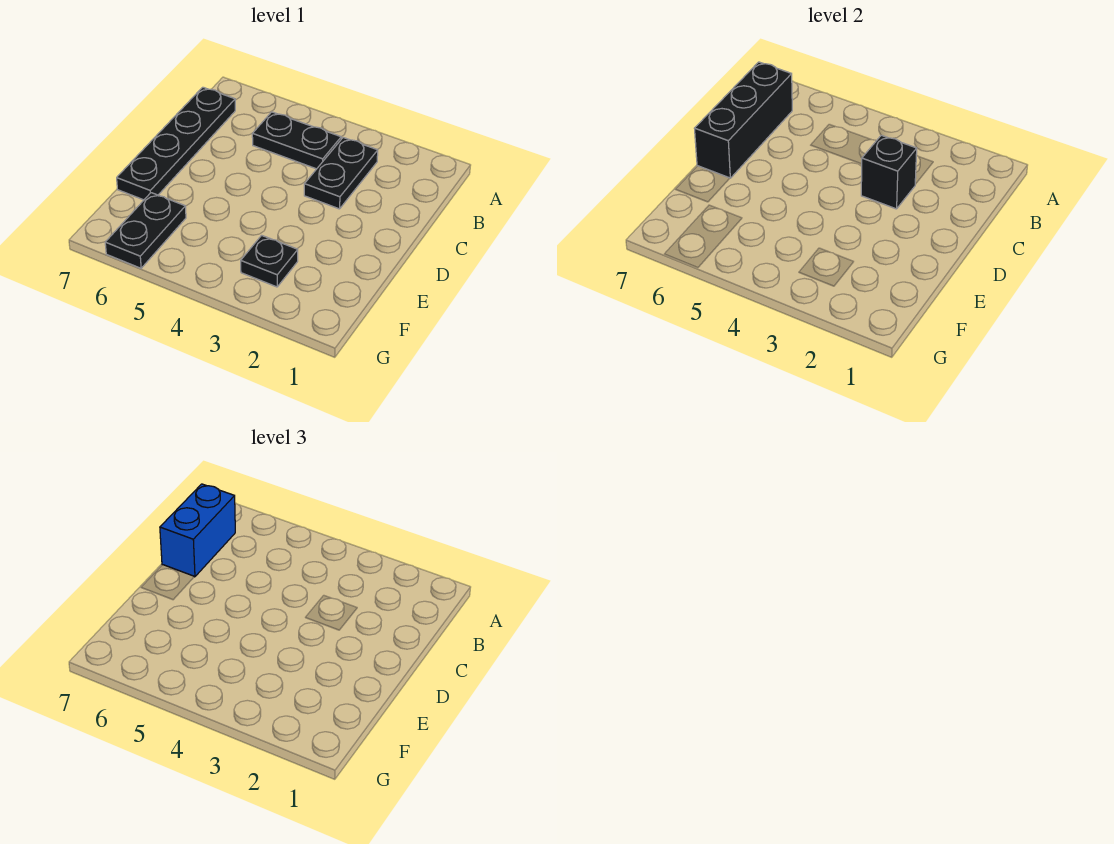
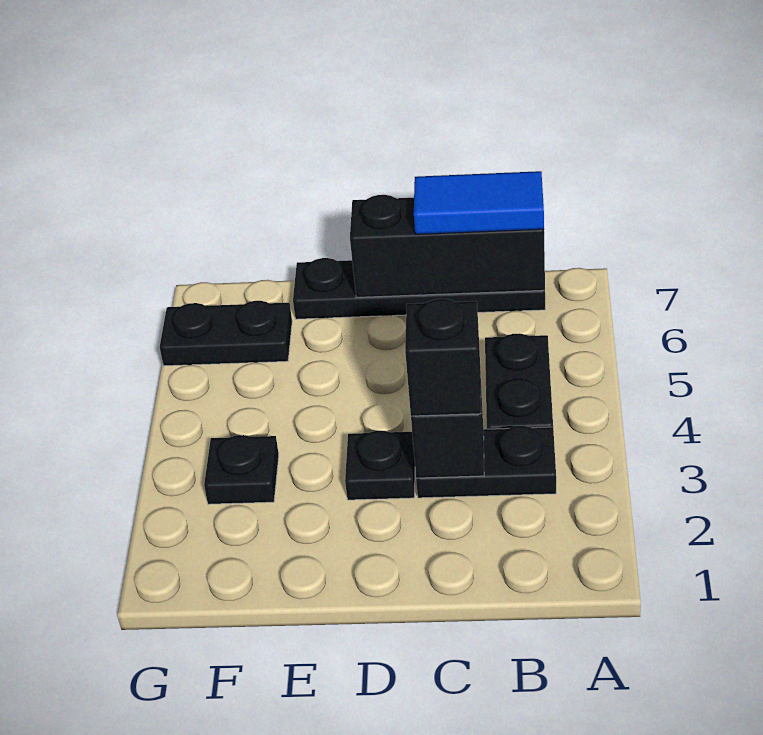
blue 1x2 brick [160,484,235,577] -> blue 1x2 tile [414,171,544,234]
none -> black 1x1 brick [405,299,481,416]
none -> black 1x1 plate [345,431,415,500]

